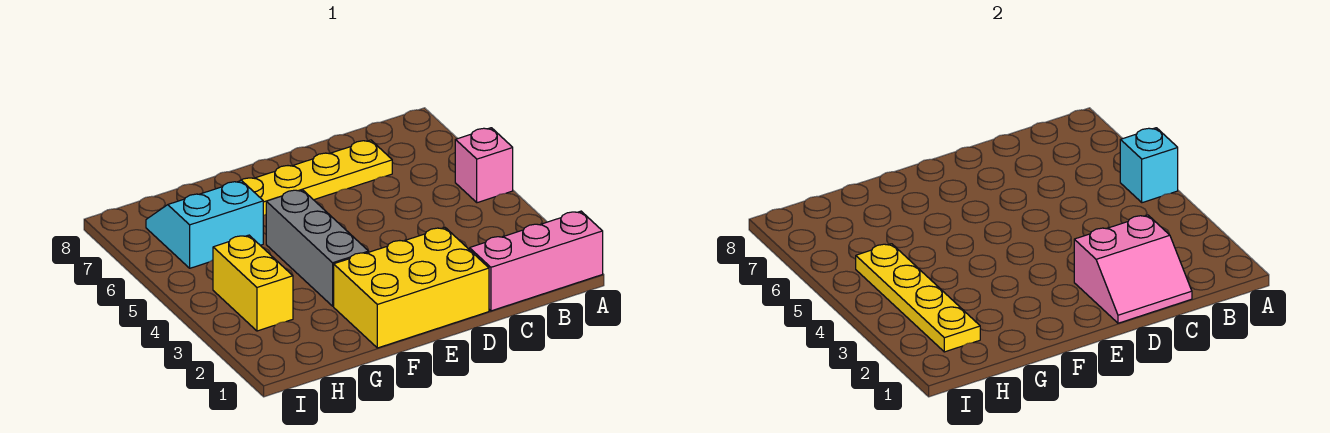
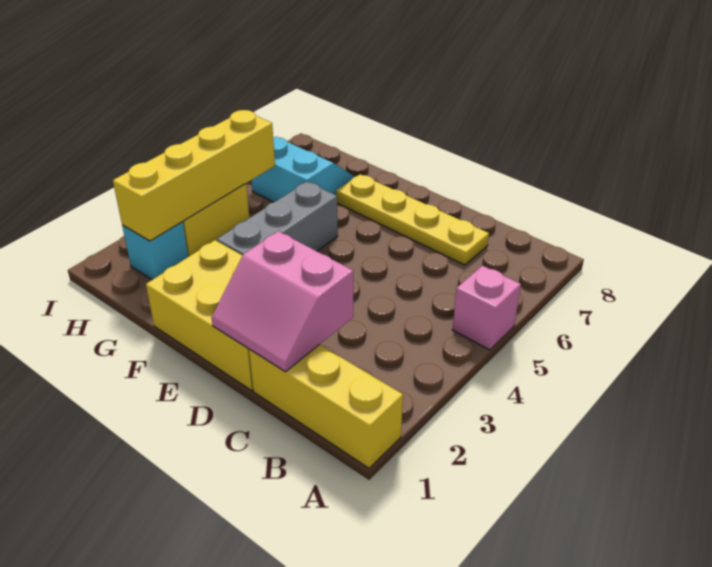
pink 1x3 brick [470,211,603,311] -> yellow 1x3 brick [249,345,403,468]
cyan 1x1 brick [1120,128,1178,203] -> cyan 1x1 brick moved to [122,222,188,280]
yellow 1x4 plate [856,244,980,352] -> yellow 1x4 brick [113,110,275,241]

